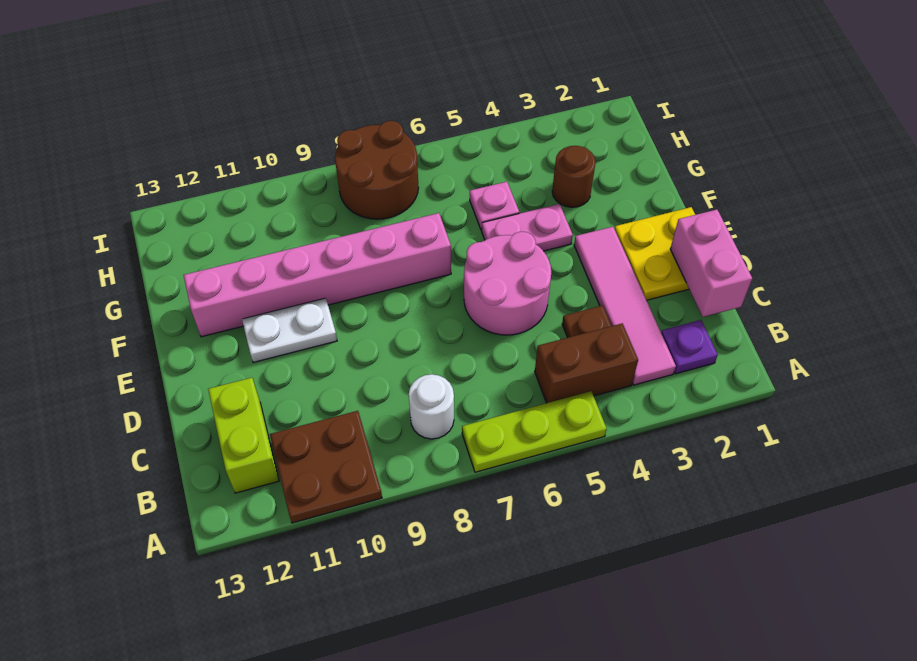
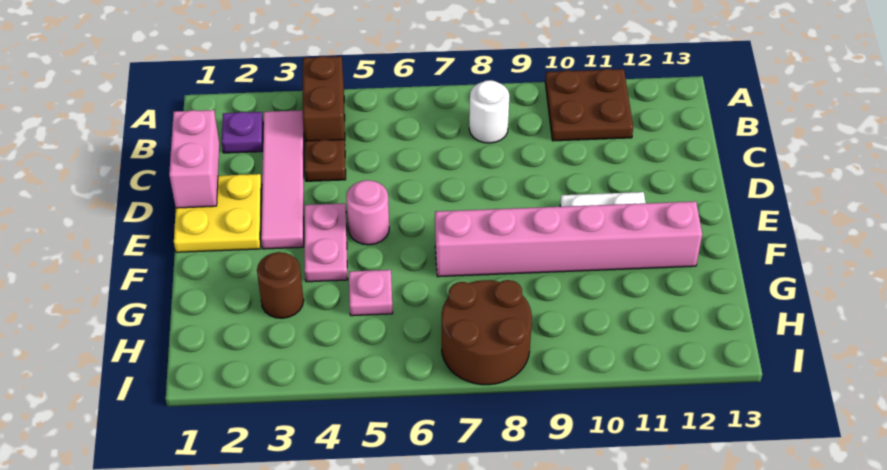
lime 1x3 plate [462,391,607,472] -> none
brown 1x2 brick [535,323,638,403] -> brown 1x2 brick turned to [303,56,345,141]
lime 1x2 brick [208,378,279,493] -> none
pink 2x2 round brick [464,232,551,335] -> pink 1x1 round brick [346,180,389,245]
pink 1x2 plate [482,204,573,251] -> pink 1x2 plate turned to [305,203,348,282]

